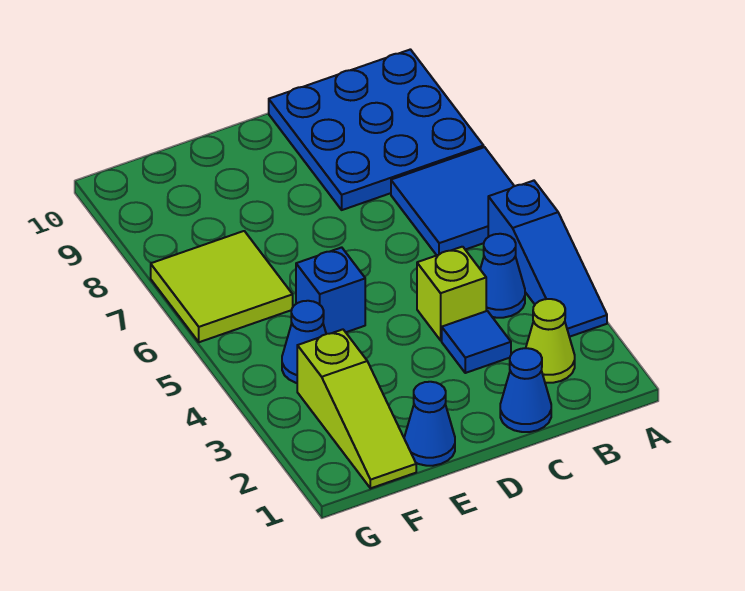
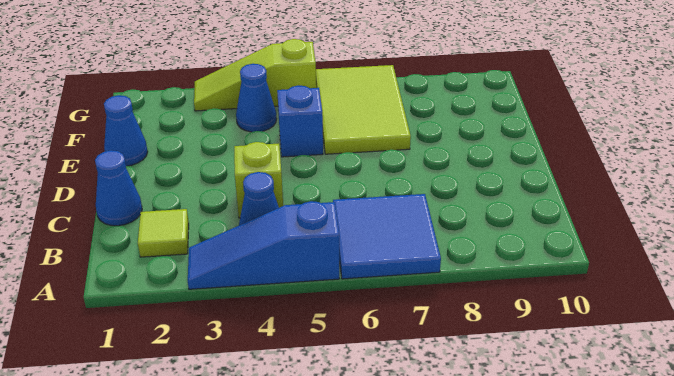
blue 3x3 plate [269,49,484,210] -> none
lime 1x1 cone [526,299,575,383] -> lime 1x1 tile [138,209,189,257]
blue 1x1 tile [442,311,511,373] -> none
lime 1x3 slope [297,329,416,488] -> lime 1x3 slope moved to [194,39,316,111]
lime 2x2 tile [151,231,293,342] -> lime 2x3 tile [316,65,411,154]

